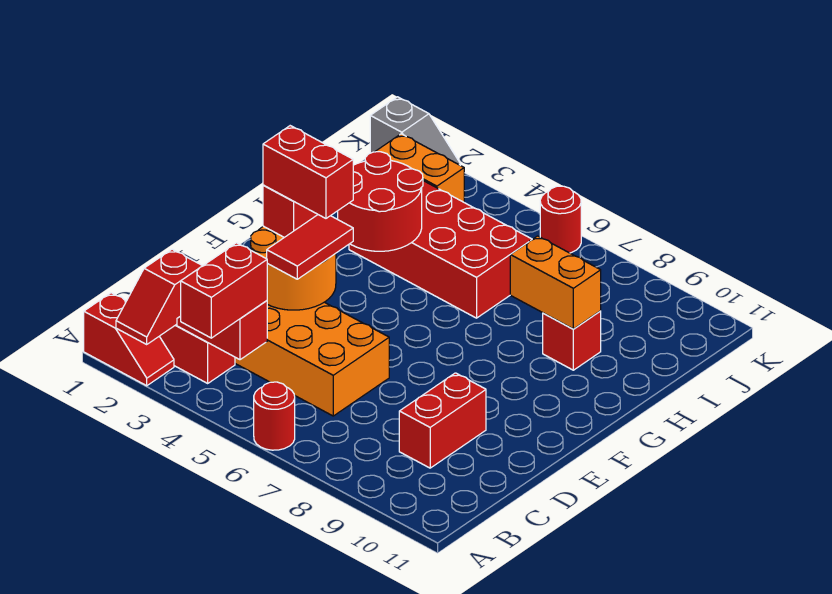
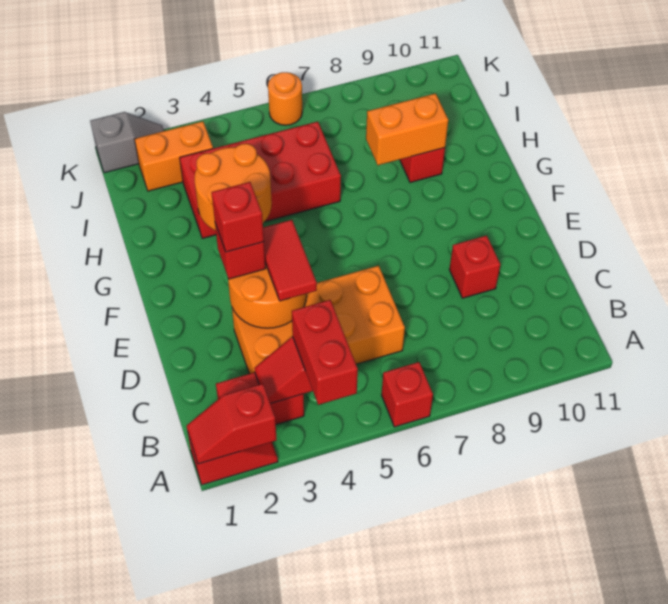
red 1x2 slope [116,249,202,344] -> red 1x2 slope turned to [187,384,277,464]
red 1x1 round brick [254,382,295,450] -> red 1x1 brick [382,362,433,427]
red 1x2 brick [399,373,486,468] -> red 1x1 brick [449,235,500,298]
red 1x2 brick [263,126,353,218] -> red 1x1 brick [212,182,264,252]
red 2x2 round brick [338,152,423,251] -> orange 2x2 round brick [195,144,272,231]
red 1x1 round brick [540,186,581,253] -> orange 1x1 round brick [268,72,302,125]

